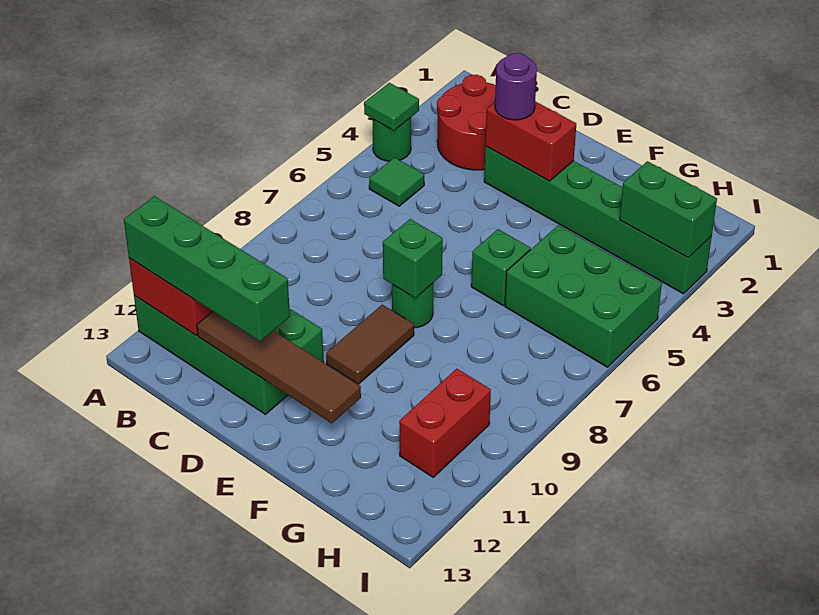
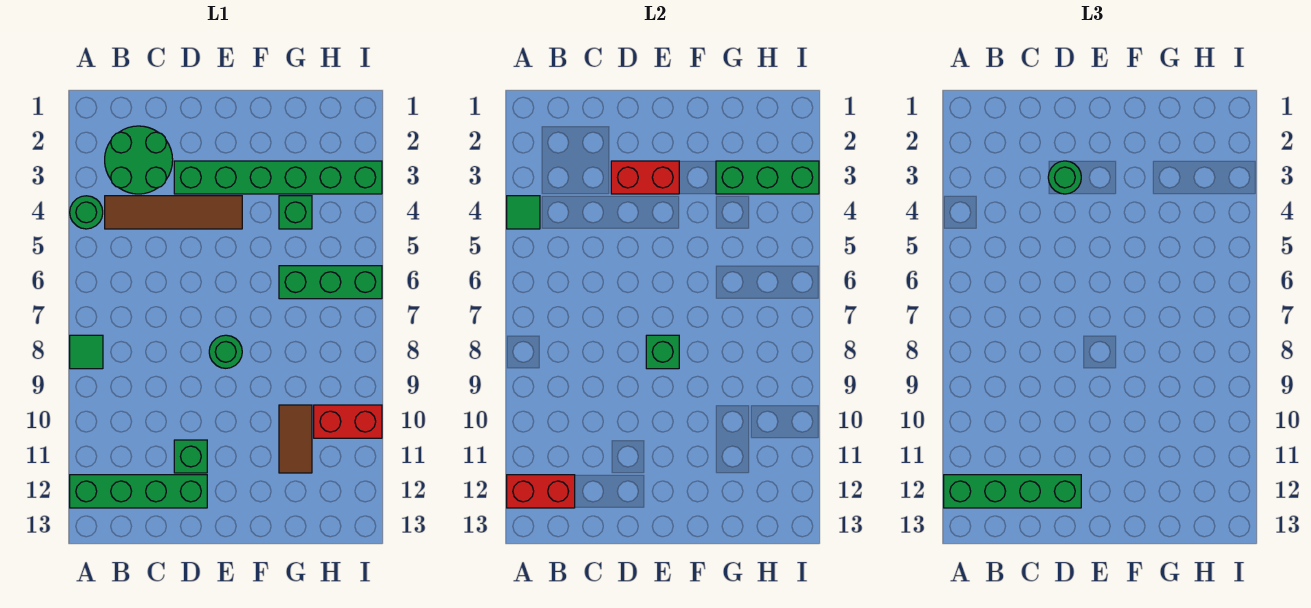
red 2x2 round brick [437,75,496,170] -> green 2x2 round brick [105,126,173,194]
green 1x1 tile [369,157,424,206] -> green 1x1 tile moved to [70,335,103,369]
brown 1x4 tile [197,312,361,423] -> brown 1x4 tile moved to [105,196,242,229]
purple 1x1 round brick [495,53,537,120] -> green 1x1 round brick [1048,161,1081,194]
brown 1x2 tile [326,305,414,384] -> brown 1x2 tile moved to [279,405,312,473]
green 1x1 brick [471,229,530,305] -> green 1x1 brick moved to [279,196,312,229]
green 2x3 brick [505,225,662,367] -> green 1x3 brick [279,266,382,299]
green 1x2 brick [620,161,717,258] -> green 1x3 brick [716,161,819,194]
red 1x2 brick [399,369,491,477] -> red 1x2 brick turned to [314,405,382,438]

